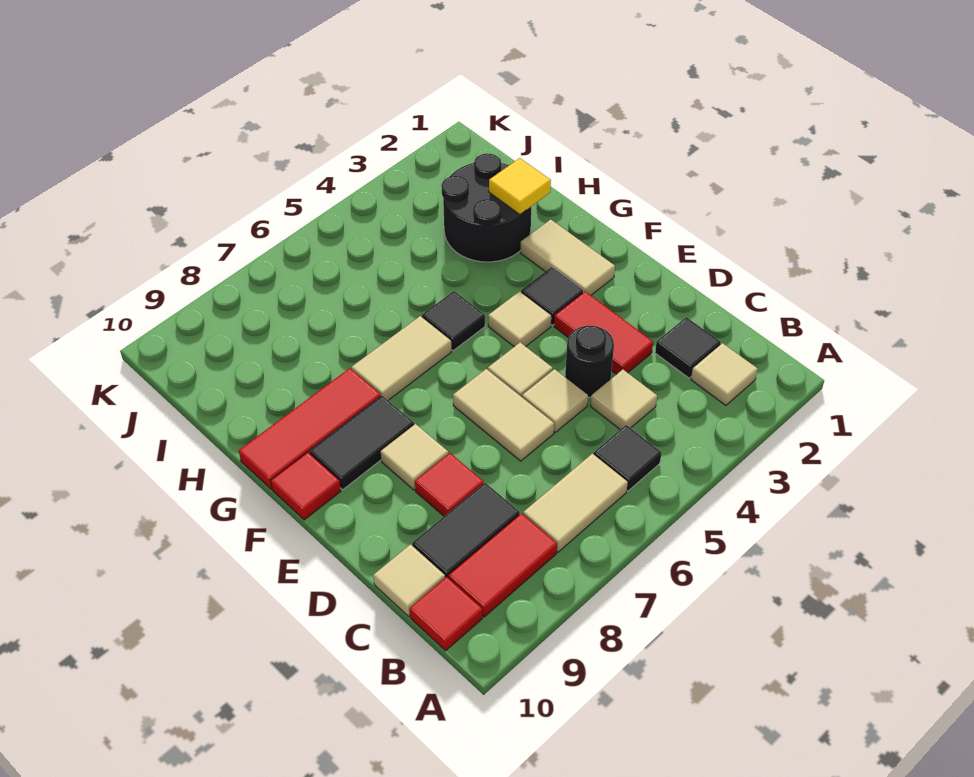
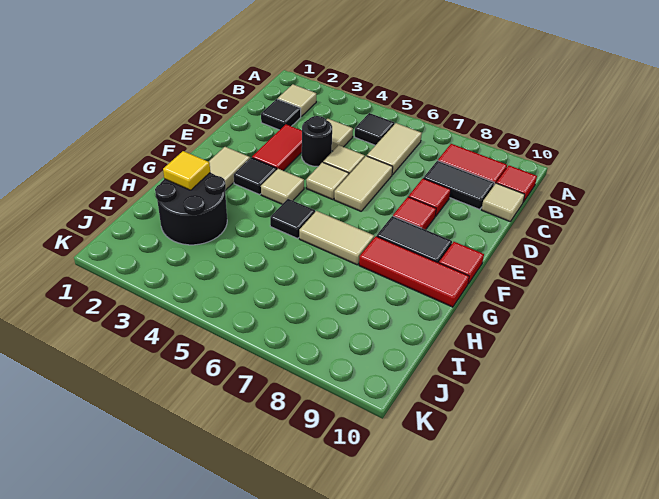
tan 1x2 tile [523,454,628,552] -> tan 1x2 tile turned to [367,123,422,175]
tan 1x1 tile [381,424,448,490] -> red 1x1 tile [393,197,436,230]

